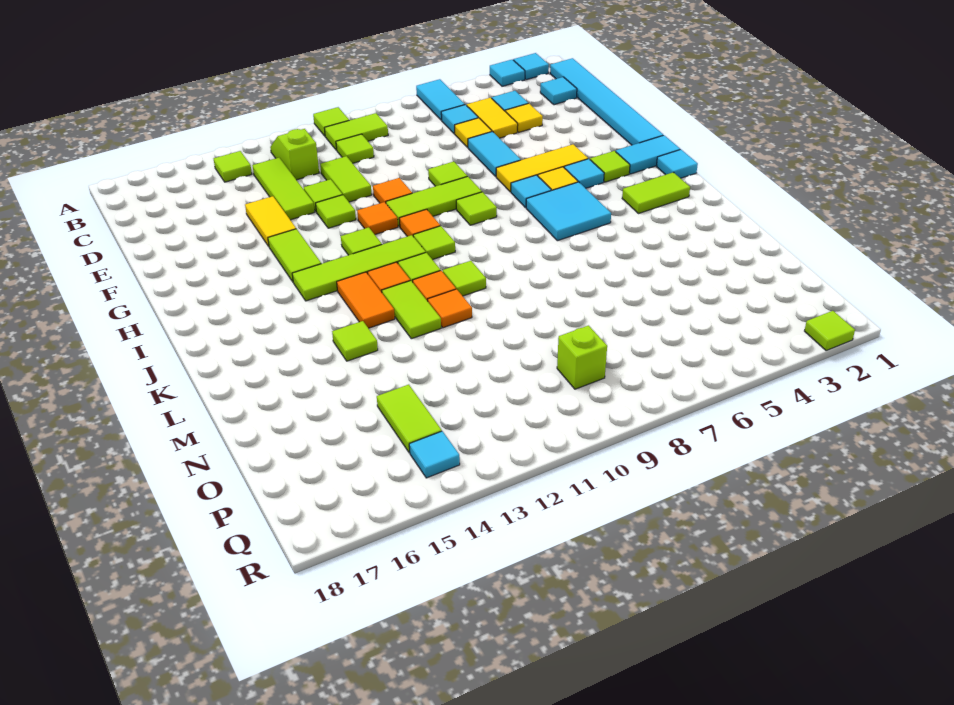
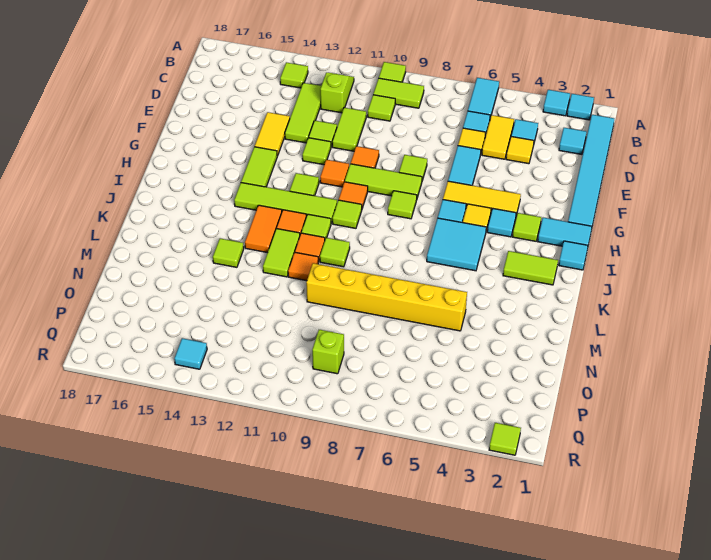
none -> yellow 1x6 brick [306,263,467,331]
lime 1x2 tile [377,385,442,453] -> none

